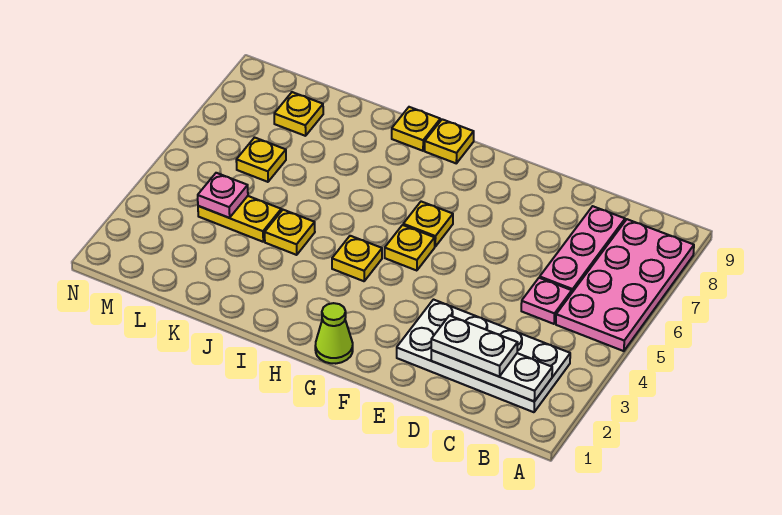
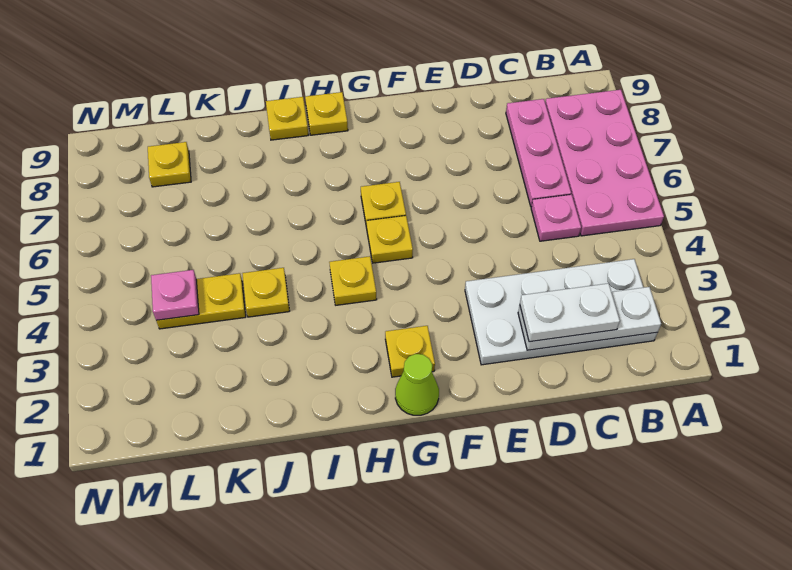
yellow 1x1 plate [236,138,286,182] -> yellow 1x1 plate moved to [385,326,435,377]

